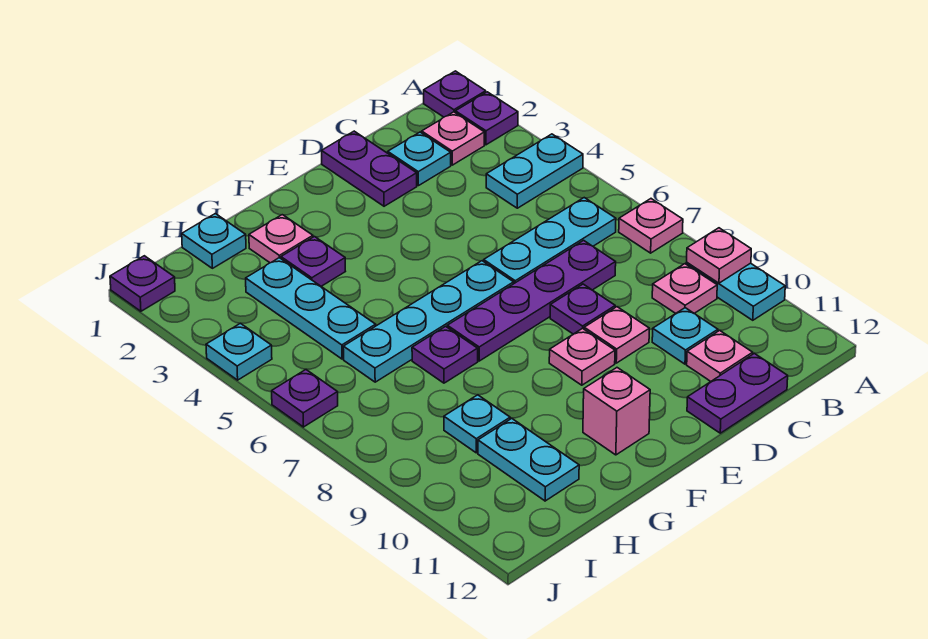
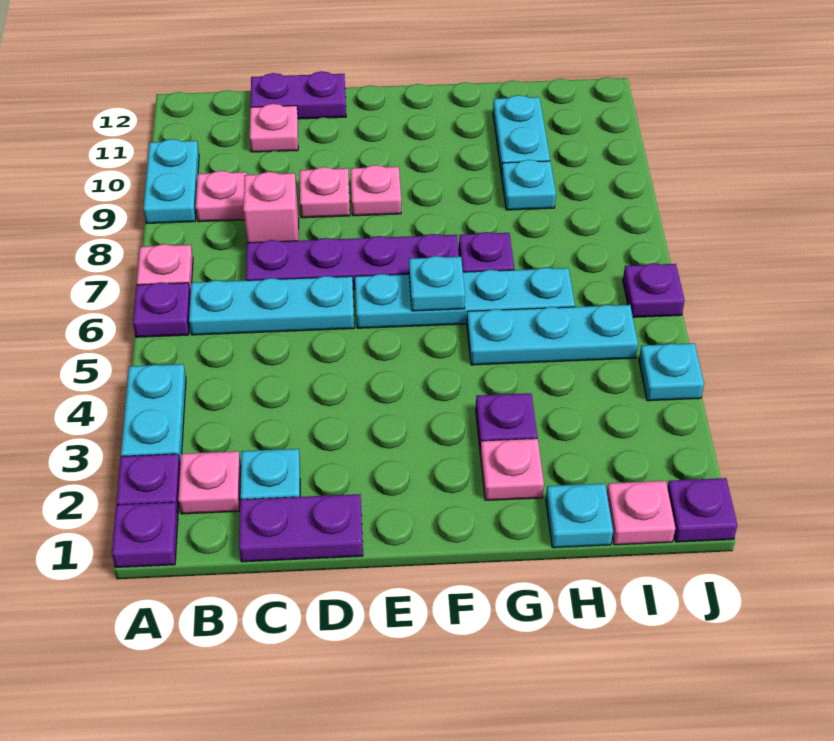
cyan 1x2 plate [486,134,583,208] -> cyan 1x2 plate turned to [121,364,186,464]
pink 1x1 plate [687,228,751,283] -> pink 1x1 plate moved to [607,481,675,545]
cyan 1x1 plate [652,308,718,364] -> cyan 1x1 plate moved to [409,256,465,311]
purple 1x2 plate [322,131,417,206] -> purple 1x2 plate turned to [239,494,363,562]
purple 1x1 plate [550,284,615,334] -> purple 1x1 plate moved to [133,282,190,337]
pink 1x1 brick [583,368,650,455] -> pink 1x1 brick moved to [243,172,299,243]
cyan 1x3 plate [246,258,376,359] -> cyan 1x3 plate turned to [467,305,638,365]

